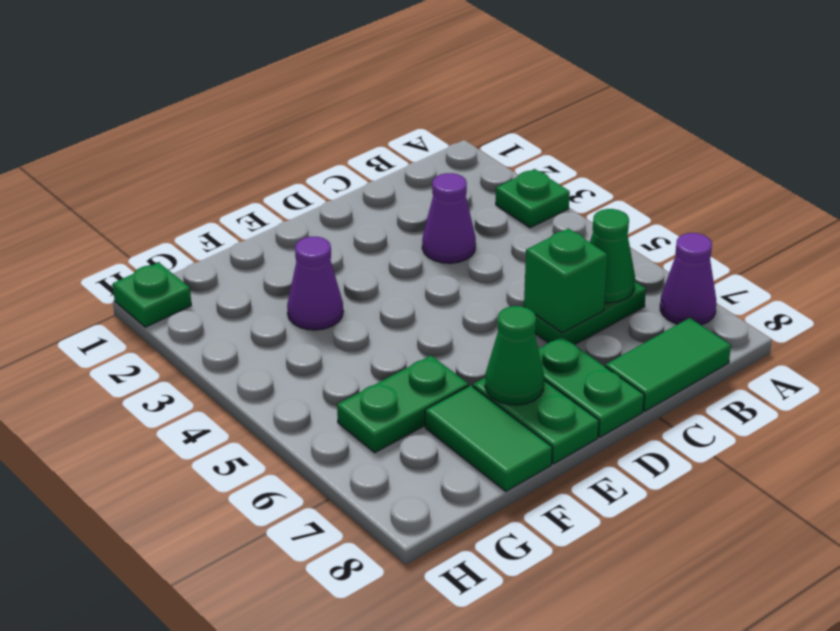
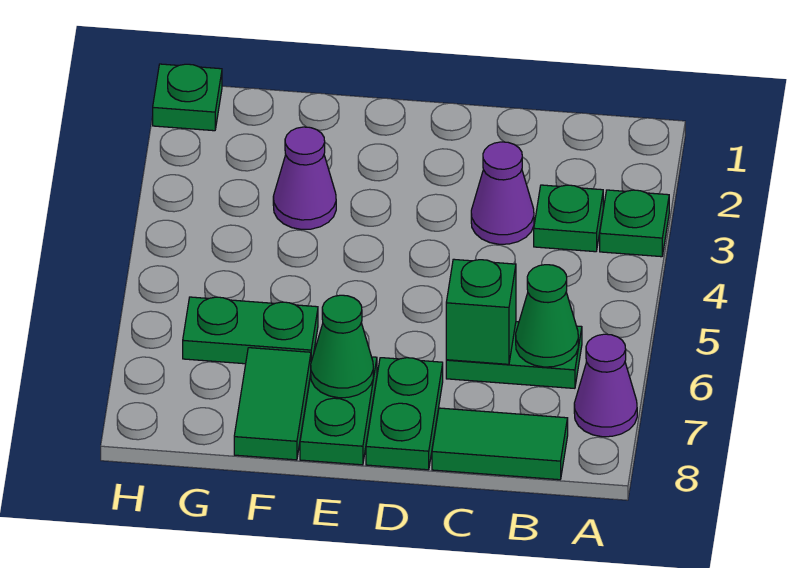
none -> green 1x1 plate [534,185,603,252]

